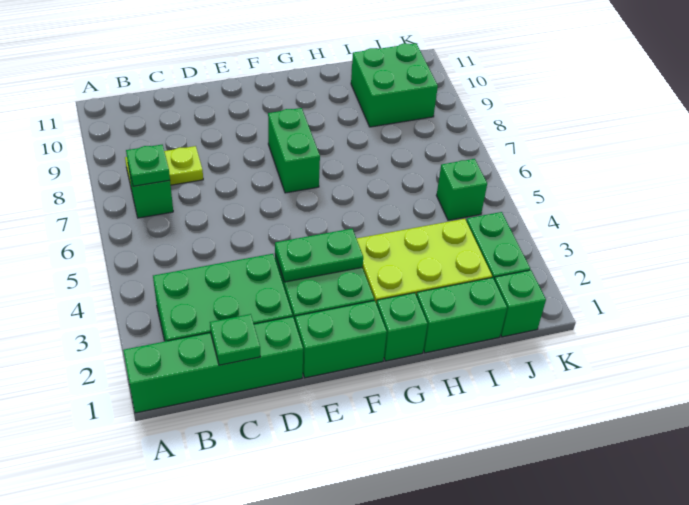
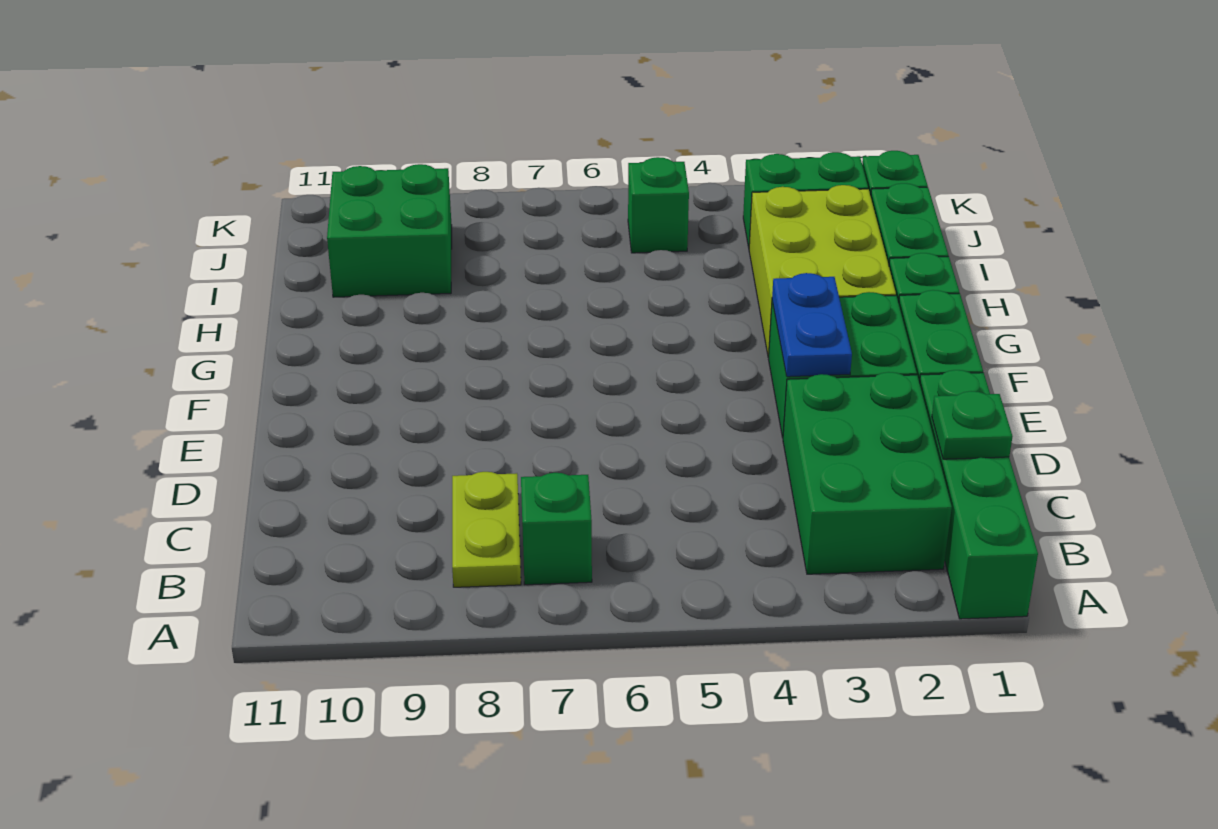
green 1x1 plate [126,145,170,186] -> none
green 1x2 plate [275,229,363,282] -> blue 1x2 plate [772,273,852,377]
green 1x2 brick [268,108,320,193] -> none

